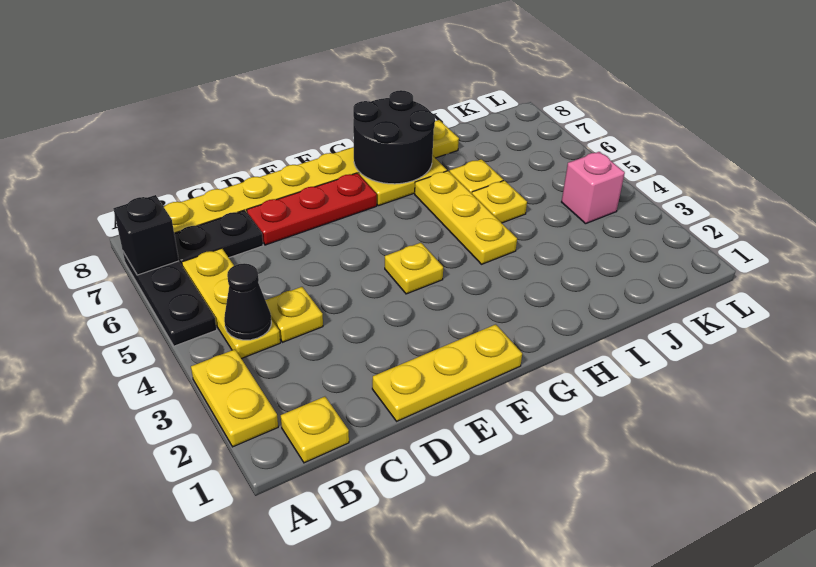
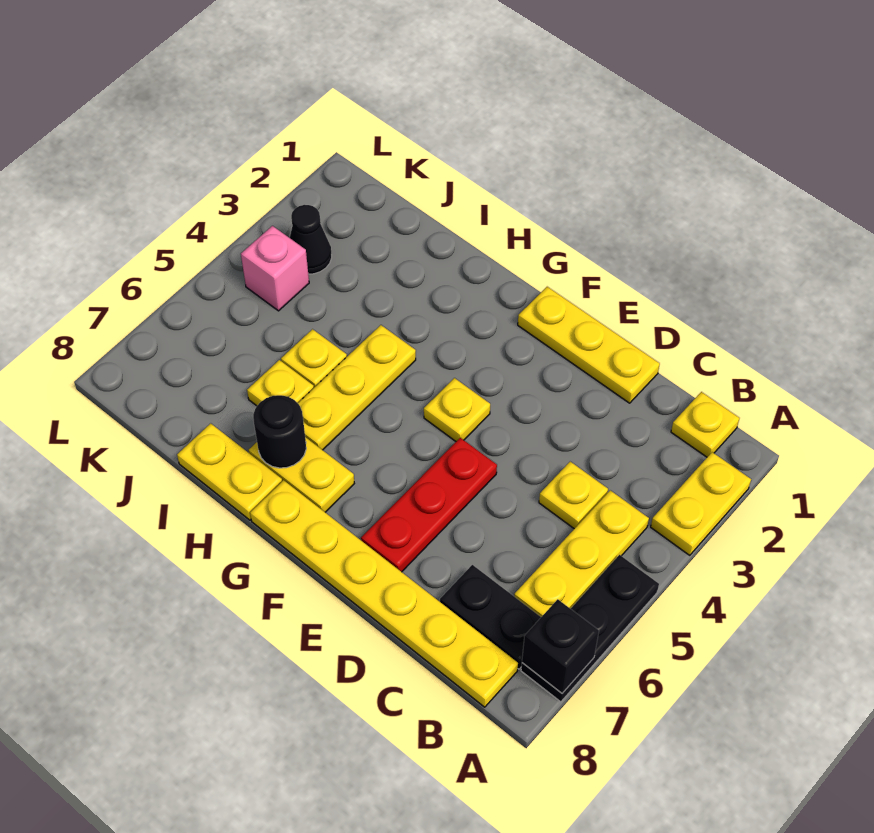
black 1x1 cone [224,263,271,340] -> black 1x1 cone moved to [290,205,332,274]
red 1x3 plate [247,173,377,245] -> red 1x3 plate turned to [361,438,497,572]
black 2x2 round brick [353,90,435,184] -> black 1x1 round brick [253,395,306,468]

